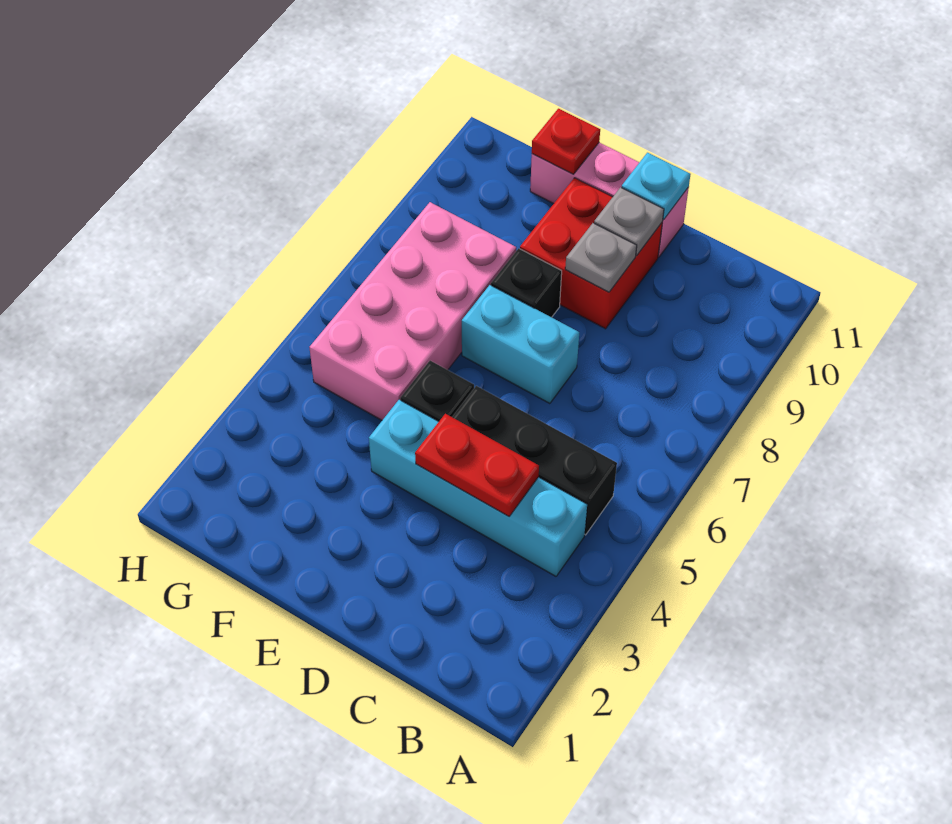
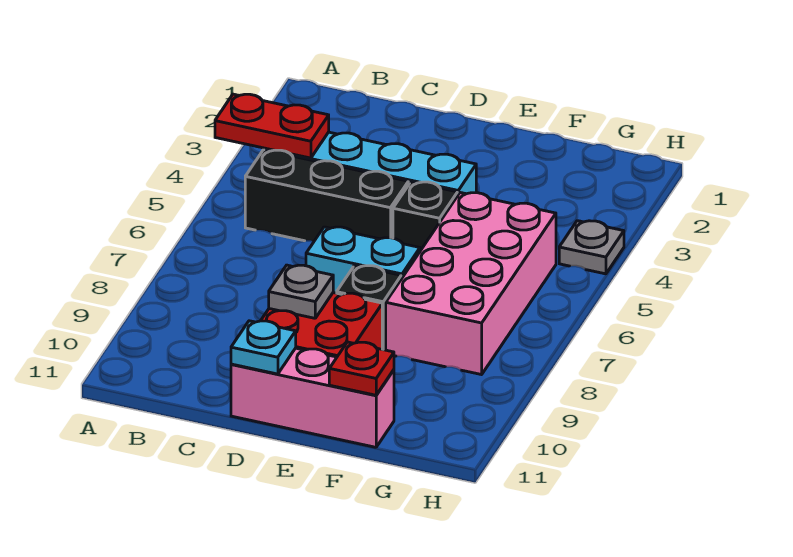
red 1x2 plate [415,414,539,516] -> red 1x2 plate moved to [215,94,329,158]
grey 1x1 plate [594,187,664,255] -> grey 1x1 plate moved to [559,221,624,274]

